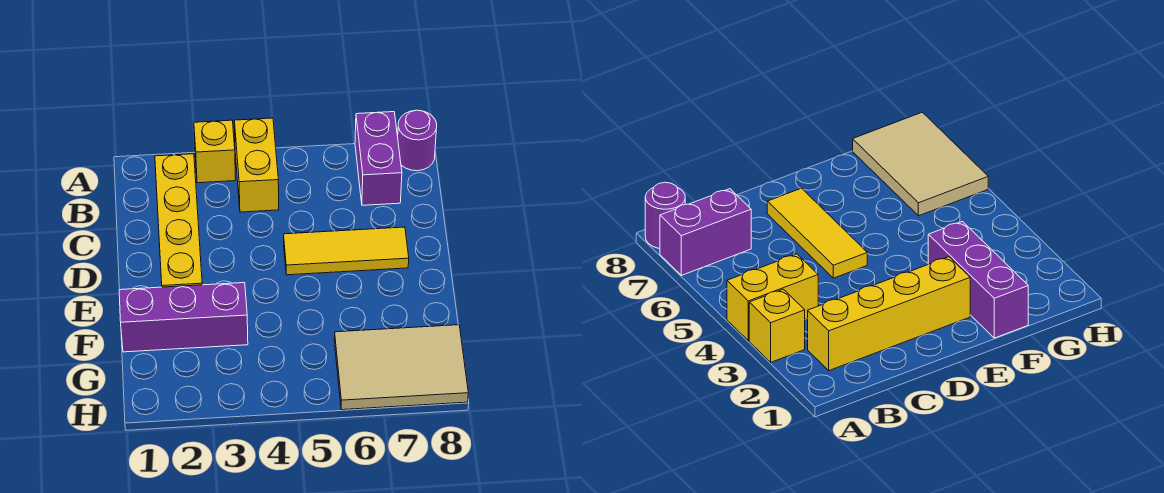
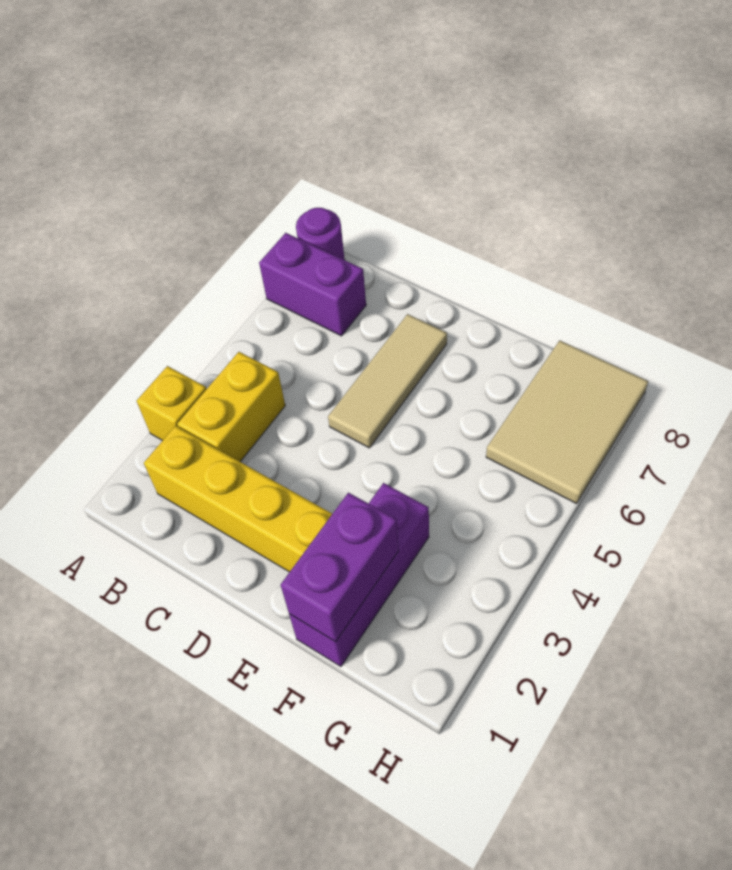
yellow 1x2 brick [235,118,279,212] -> yellow 1x2 brick turned to [177,352,285,462]
yellow 1x3 tile [284,227,409,275] -> tan 1x3 tile [328,314,447,448]
none -> purple 1x2 brick [281,493,399,642]

